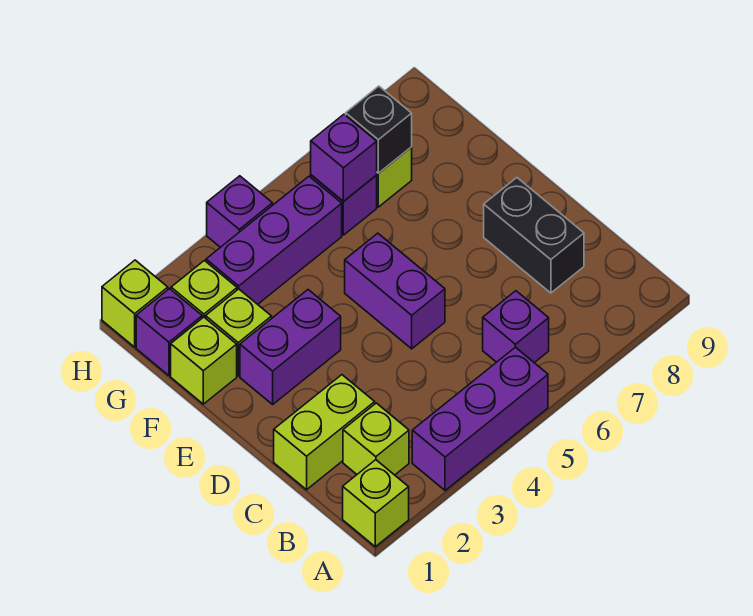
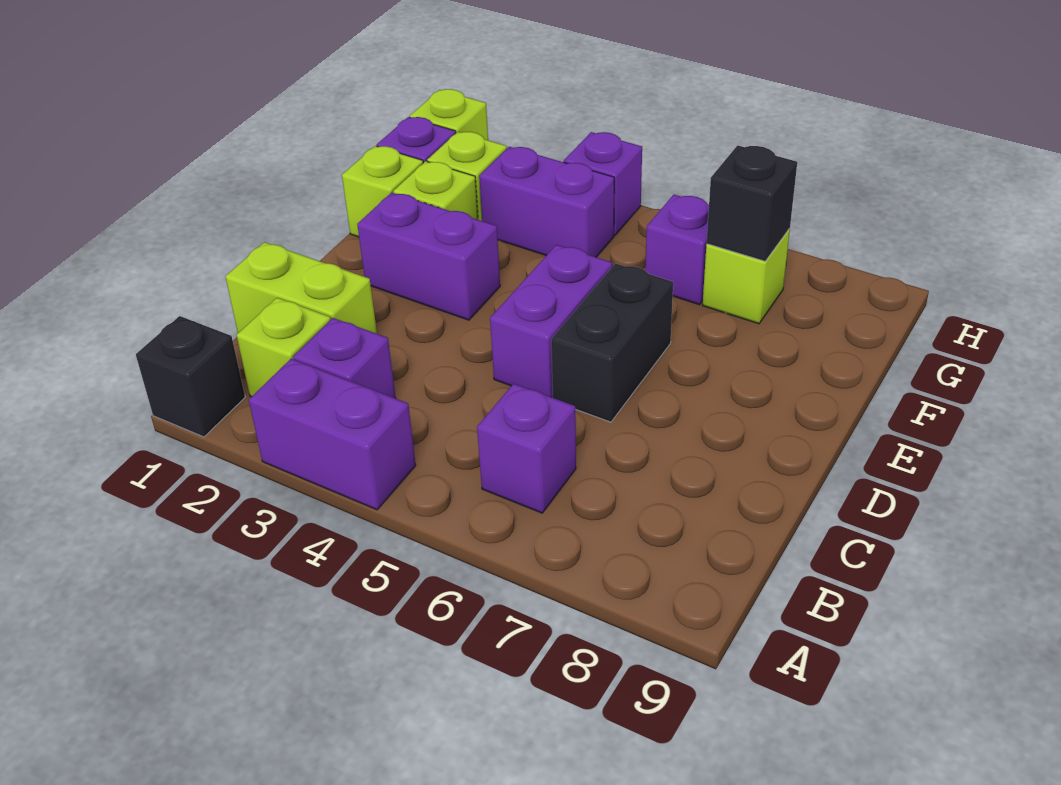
lime 1x1 brick [343,460,409,547] -> black 1x1 brick [136,316,245,437]
purple 1x3 brick [412,347,548,490] -> purple 1x2 brick [249,359,416,510]
black 1x2 brick [484,178,584,293] -> black 1x2 brick moved to [551,263,673,422]
purple 1x3 brick [206,176,342,304] -> purple 1x2 brick [479,147,614,257]
purple 1x1 brick [311,114,377,202] -> purple 1x1 brick moved to [293,318,396,398]

